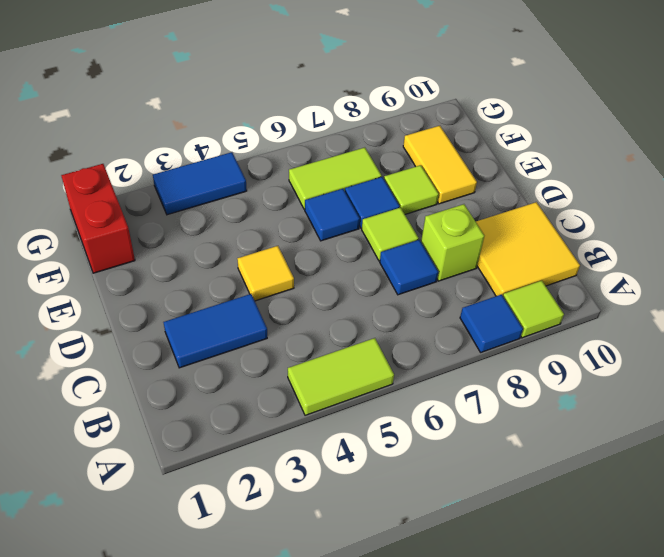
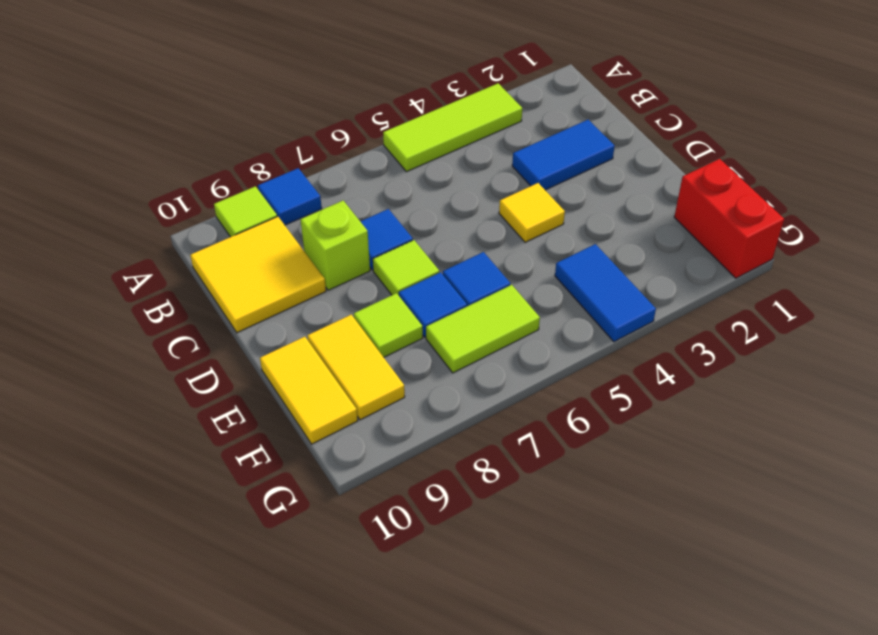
lime 1x2 tile [288,338,394,415] -> lime 1x3 tile [383,83,522,172]
none -> yellow 1x2 tile [260,337,358,444]
blue 1x2 tile [153,152,247,215] -> blue 1x2 tile turned to [555,244,656,342]

